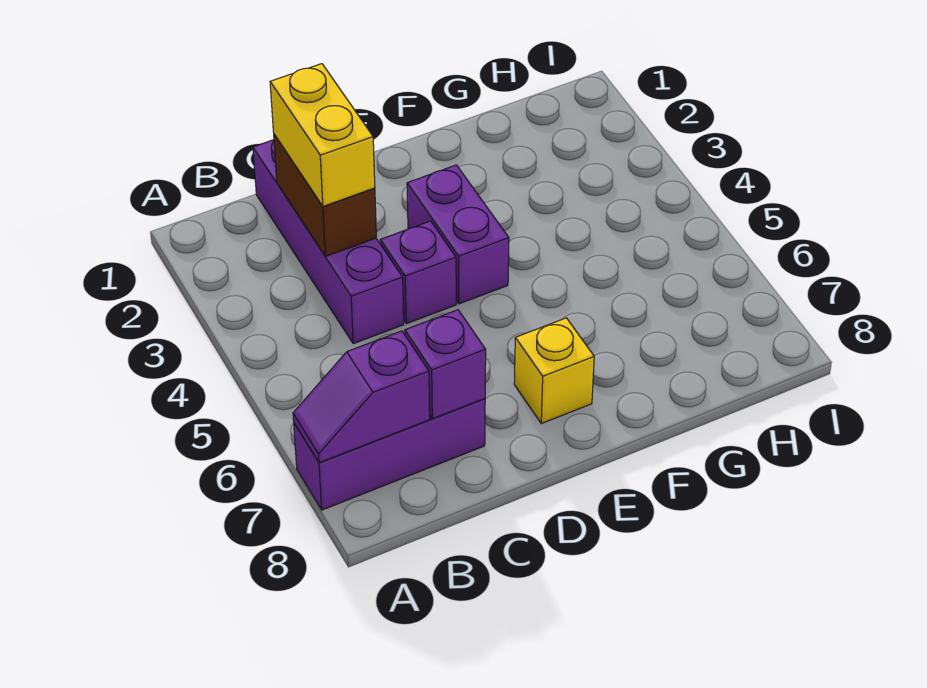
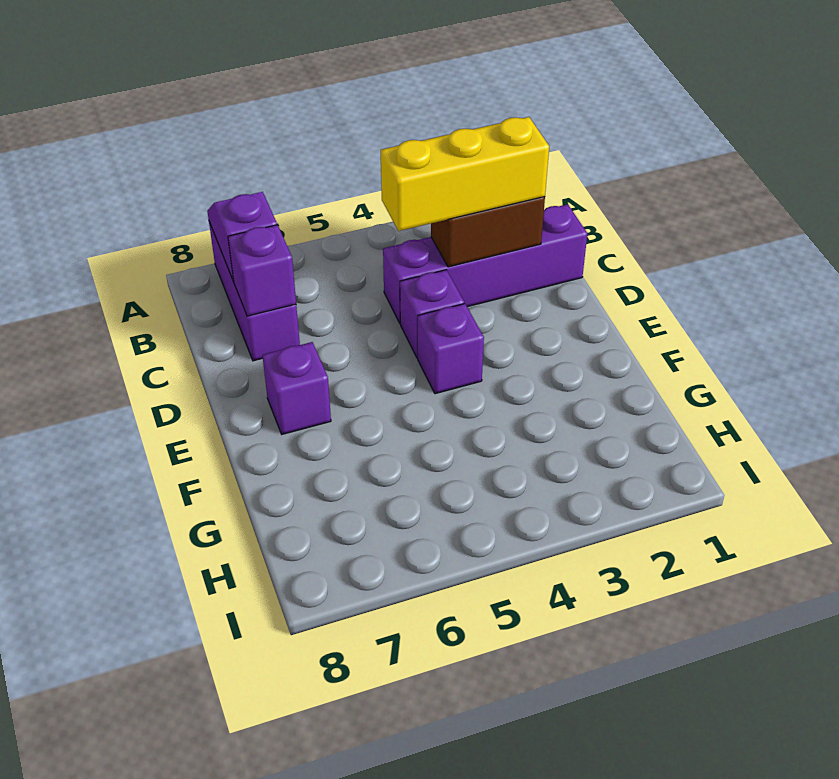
yellow 1x2 brick [270,64,375,206] -> yellow 1x3 brick [381,117,549,231]
purple 1x2 brick [407,165,509,304] -> purple 1x1 brick [418,304,484,394]
yellow 1x1 brick [514,318,594,424] -> purple 1x1 brick [262,342,331,434]

